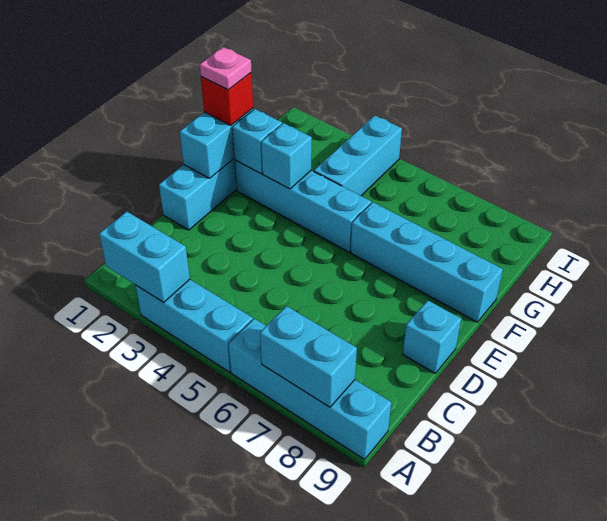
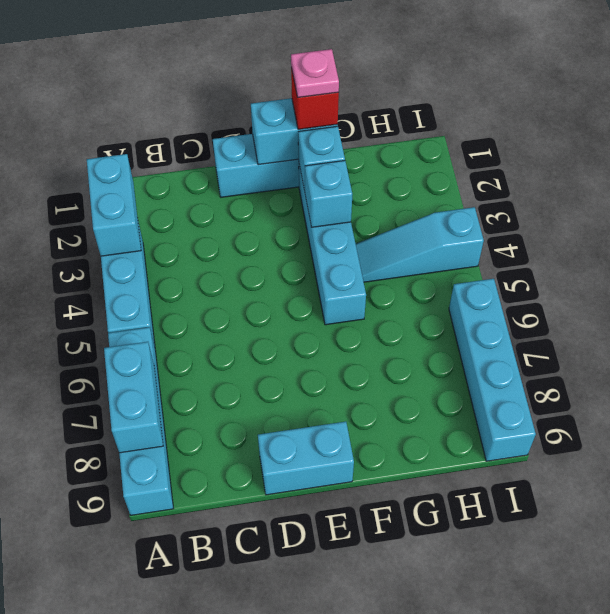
cyan 1x1 brick [403,300,461,373] -> cyan 1x2 brick [258,422,354,495]
cyan 1x4 brick [351,202,503,322] -> cyan 1x4 brick moved to [449,279,536,461]
cyan 1x3 brick [314,116,402,196] -> cyan 1x3 slope [356,207,484,282]

